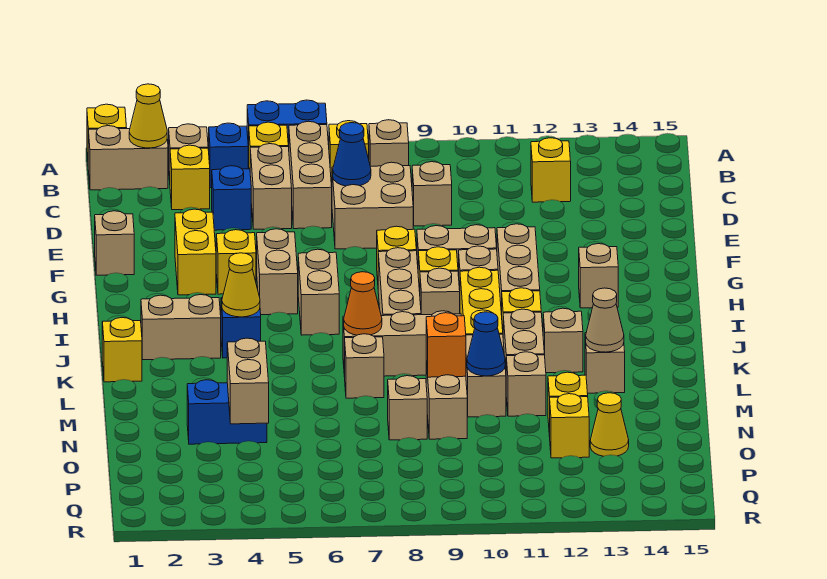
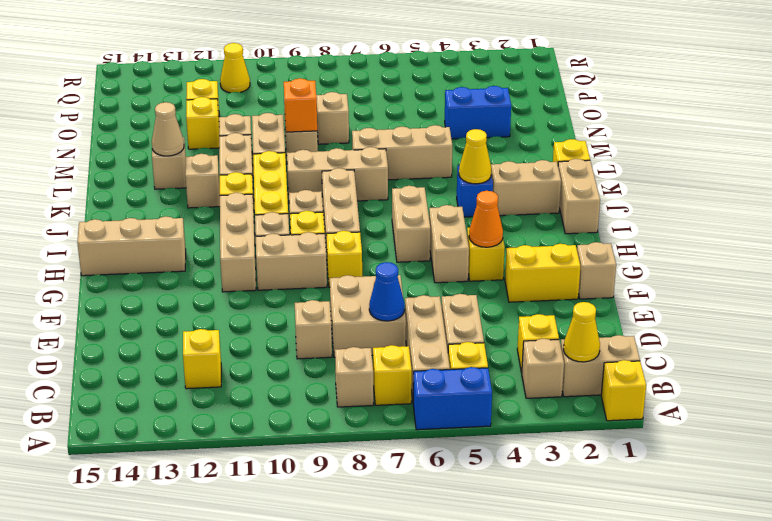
blue 1x1 brick [209,123,248,188] -> none
blue 1x1 brick [212,166,251,230] -> none
yellow 1x2 brick [175,209,216,295] -> yellow 1x2 brick turned to [505,244,580,302]
tan 1x1 brick [579,244,618,308] -> tan 1x3 brick [77,216,186,276]
orange 1x1 cone [344,272,382,335] -> orange 1x1 cone moved to [469,191,503,247]
tan 1x1 brick [345,334,384,398] -> tan 1x3 brick [352,125,452,180]
blue 1x1 cone [467,312,505,376] -> none
tan 1x2 brick [227,338,269,424] -> tan 1x2 brick moved to [558,159,600,234]
yellow 1x1 cone [590,393,629,456] -> yellow 1x1 cone moved to [220,43,250,93]

